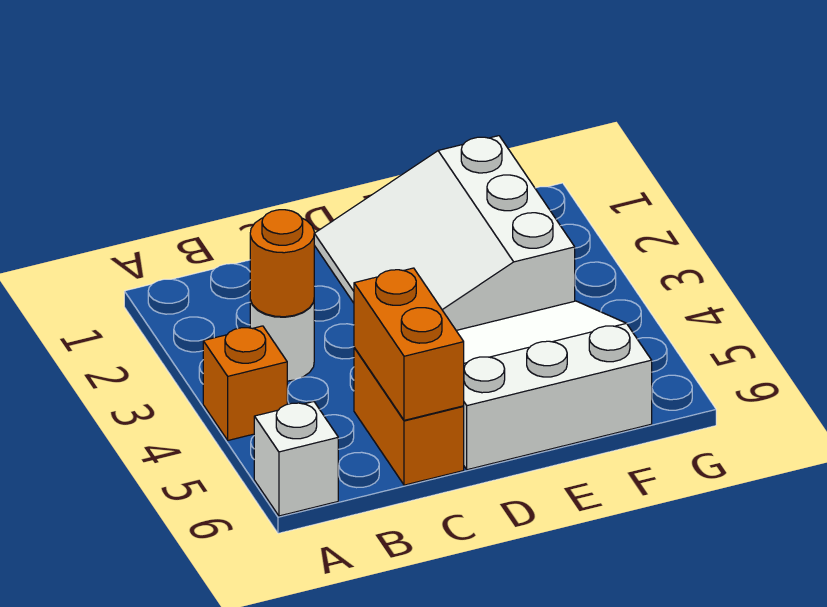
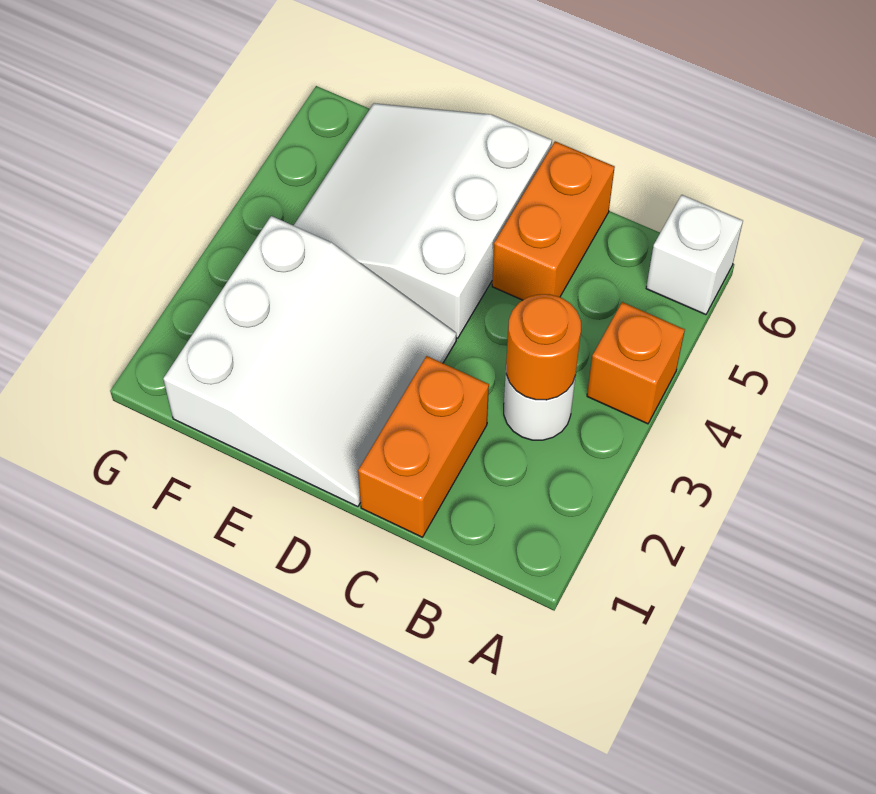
orange 1x2 brick [354,268,464,420] -> orange 1x2 brick moved to [358,356,489,537]
white 3x3 slope [456,301,652,470] -> white 3x3 slope turned to [293,103,552,338]

